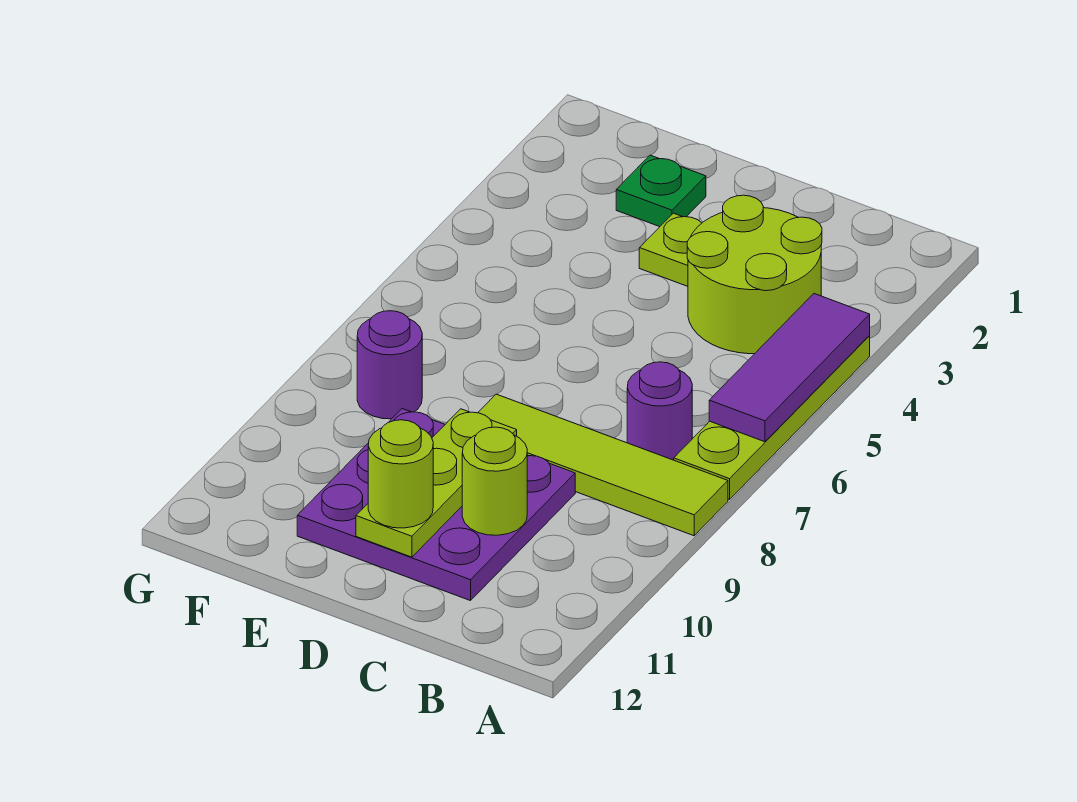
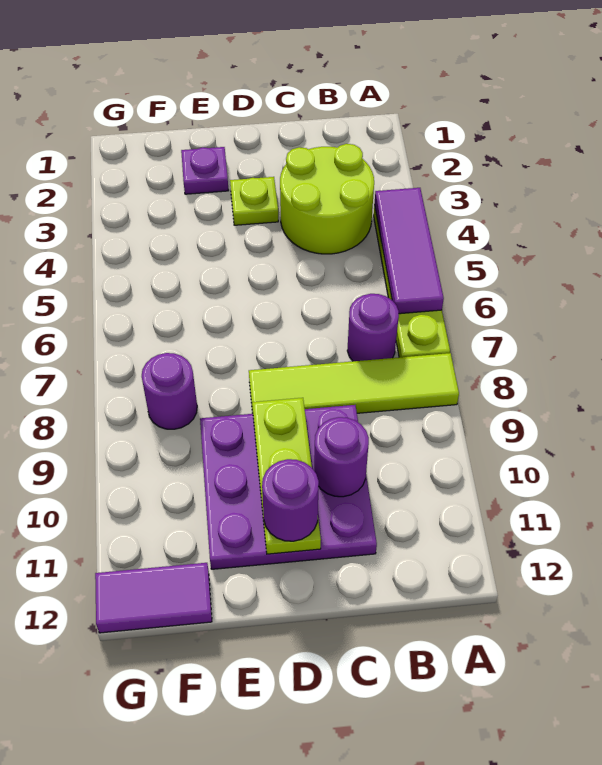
lime 1x1 round brick [462,427,527,535] -> purple 1x1 round brick [314,417,369,497]
lime 1x1 round brick [368,420,433,528] -> purple 1x1 round brick [262,459,319,541]
green 1x1 plate [616,155,706,227] -> purple 1x1 plate [181,147,229,194]
none -> purple 1x2 tile [95,563,212,633]

